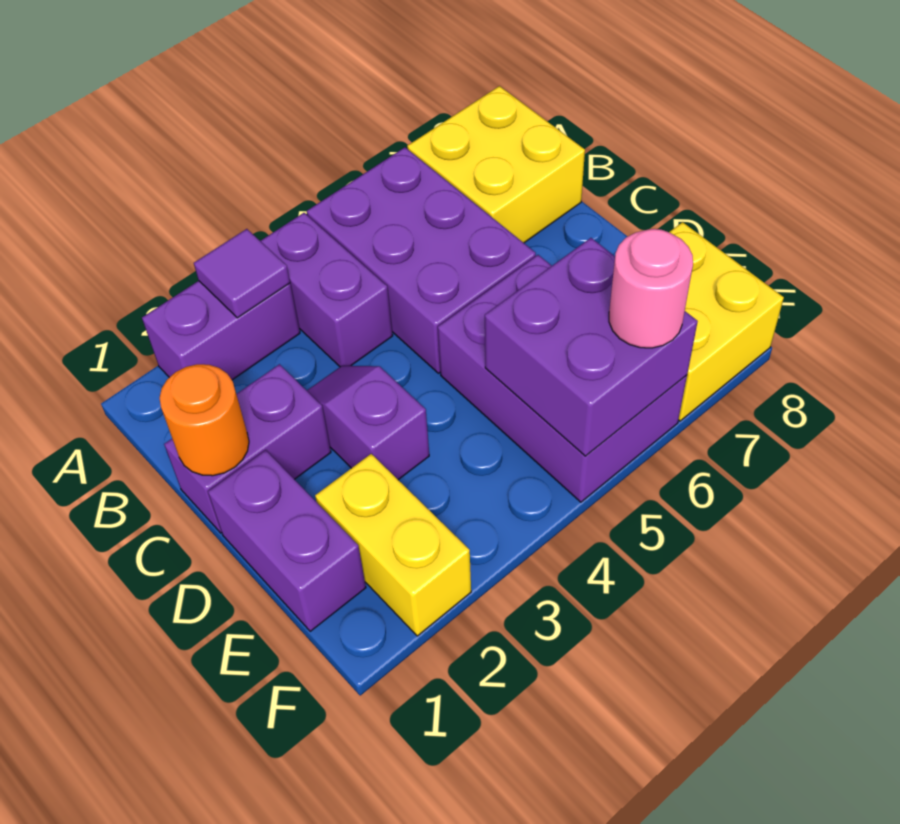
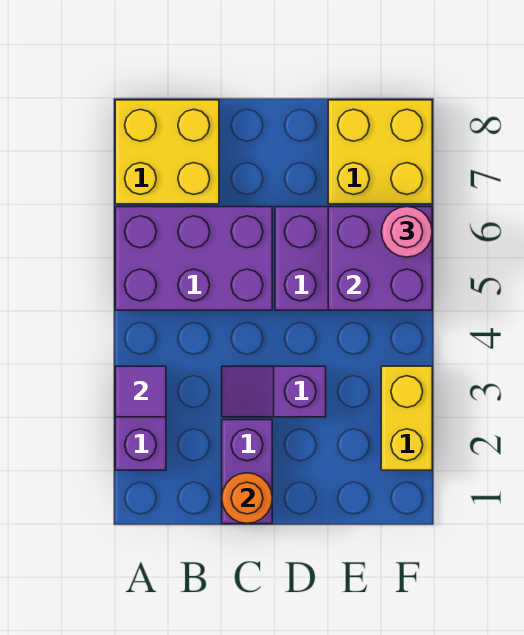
purple 1x2 brick [261,213,393,367] -> none
purple 1x2 brick [208,450,366,631] -> none
yellow 1x2 brick [315,454,471,636] -> yellow 1x2 brick turned to [381,366,432,470]

